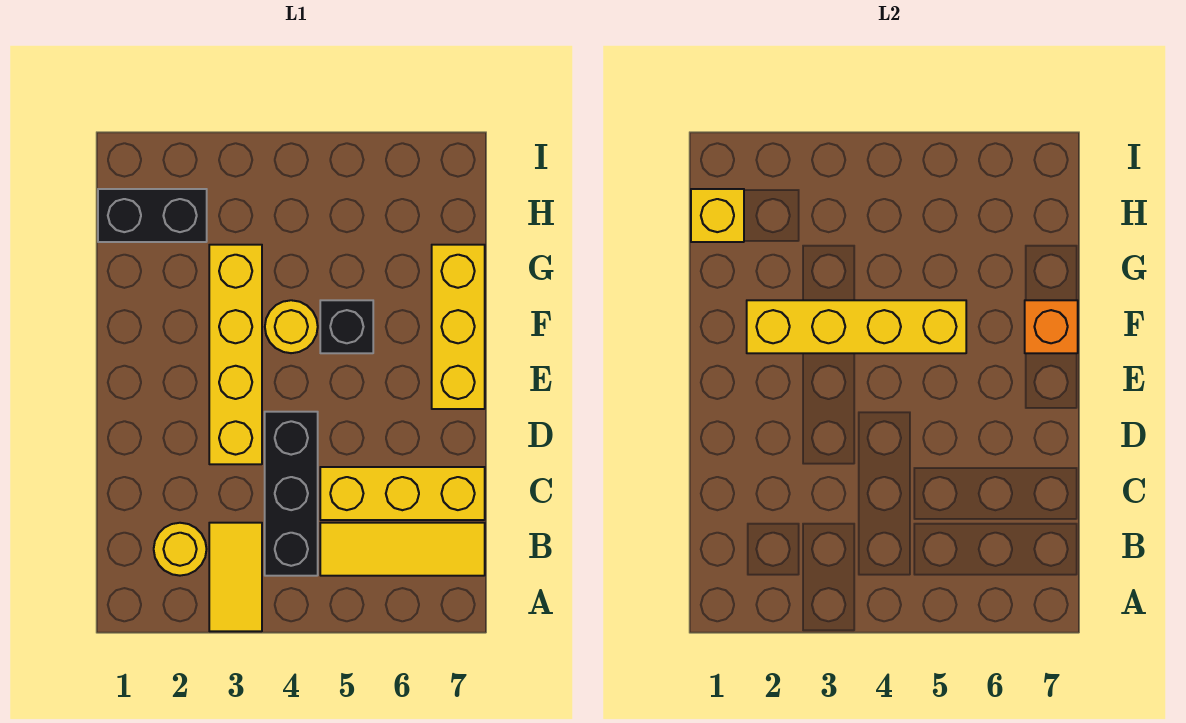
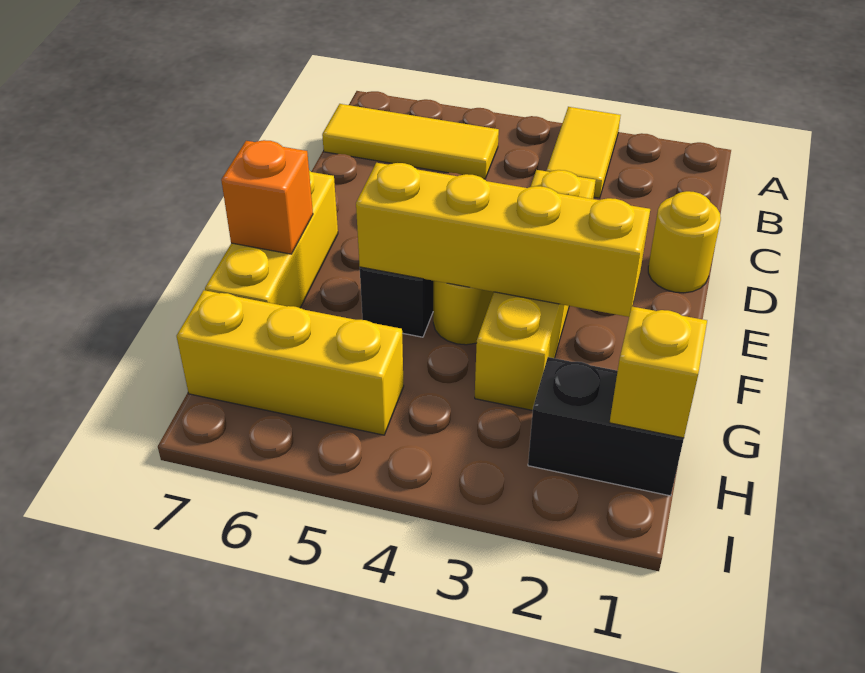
yellow 1x1 round brick [154,523,206,576] -> yellow 1x1 round brick moved to [648,191,721,293]
black 1x3 brick [265,412,318,576] -> none
yellow 1x3 brick [320,467,485,520] -> yellow 1x3 brick moved to [177,290,404,435]

